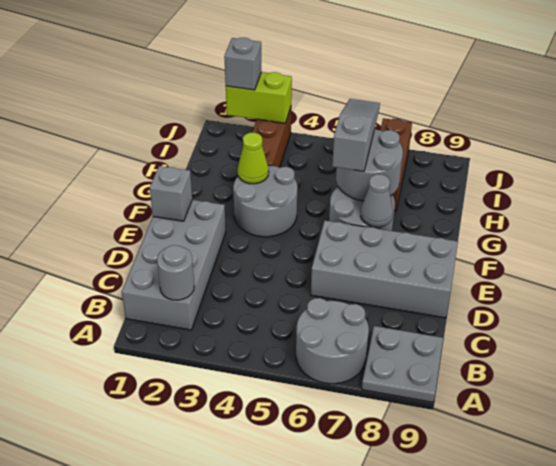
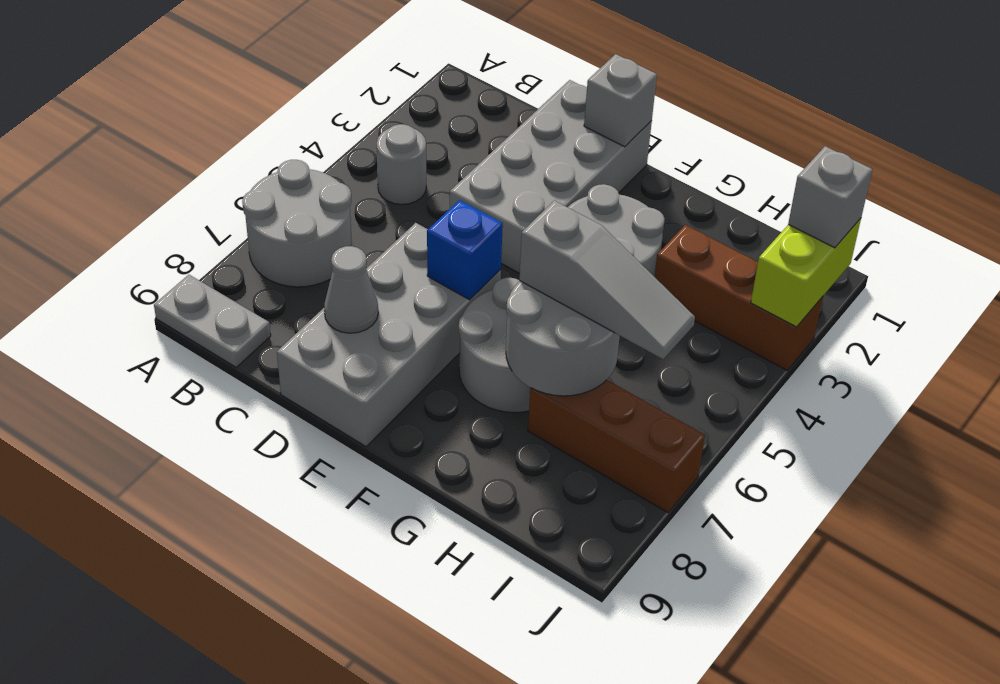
grey 2x2 plate [362,326,443,402] -> grey 1x2 plate [154,275,271,367]
grey 2x4 brick [122,200,226,330] -> grey 2x4 brick turned to [450,80,652,273]
grey 1x1 round brick [157,245,194,300] -> grey 1x1 round brick moved to [377,124,426,204]
none -> blue 1x1 brick [427,200,503,300]
grey 1x1 cone [361,174,393,227] -> grey 1x1 cone moved to [324,246,378,333]
lime 1x1 cone [238,133,269,184] -> none

